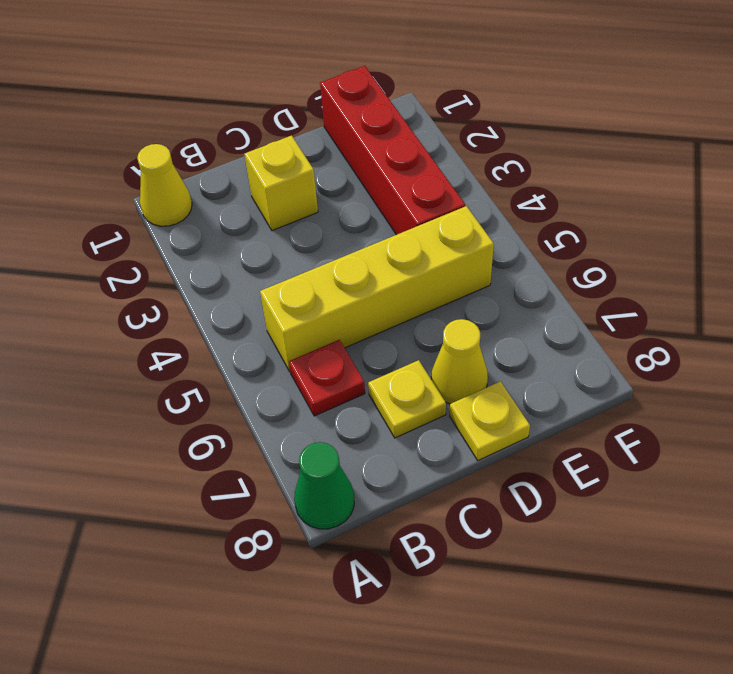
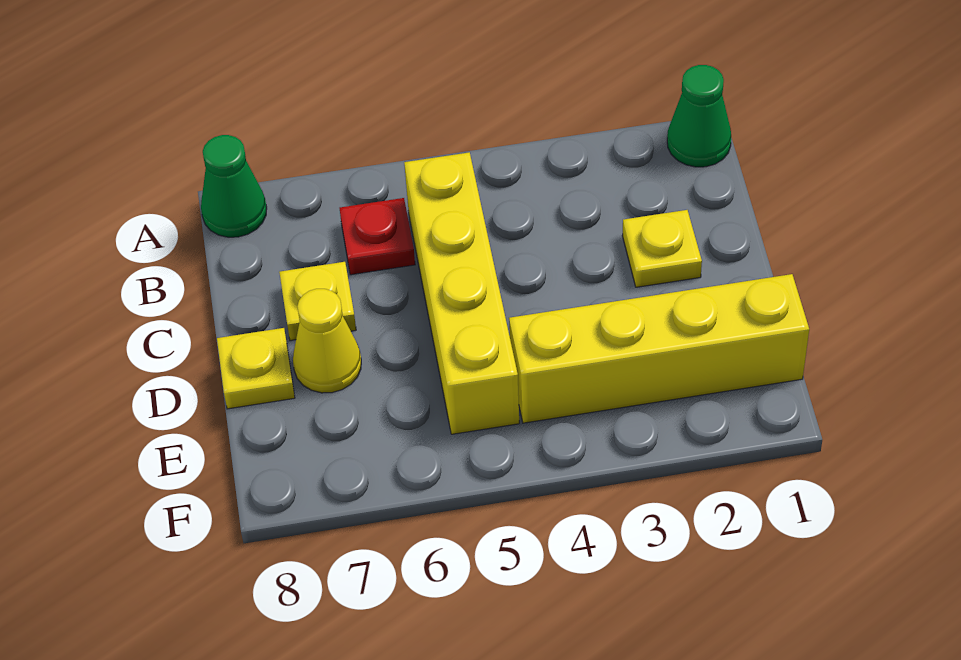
yellow 1x1 cone [137,144,192,226] -> green 1x1 cone [667,65,731,167]
yellow 1x1 brick [244,136,318,231] -> yellow 1x1 plate [622,210,702,287]
red 1x4 brick [320,66,465,235] -> yellow 1x4 brick [509,274,809,423]

